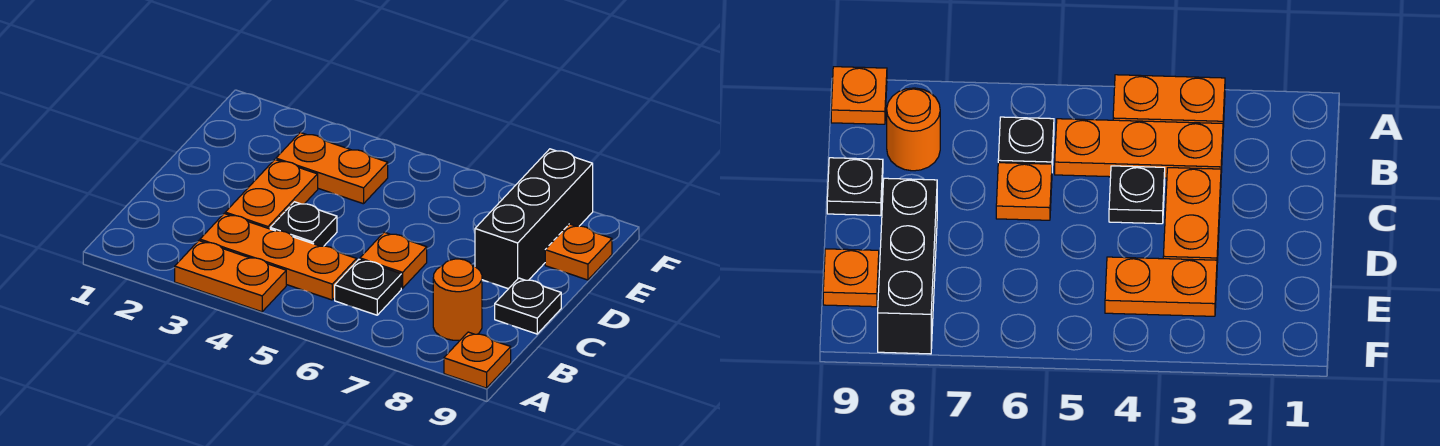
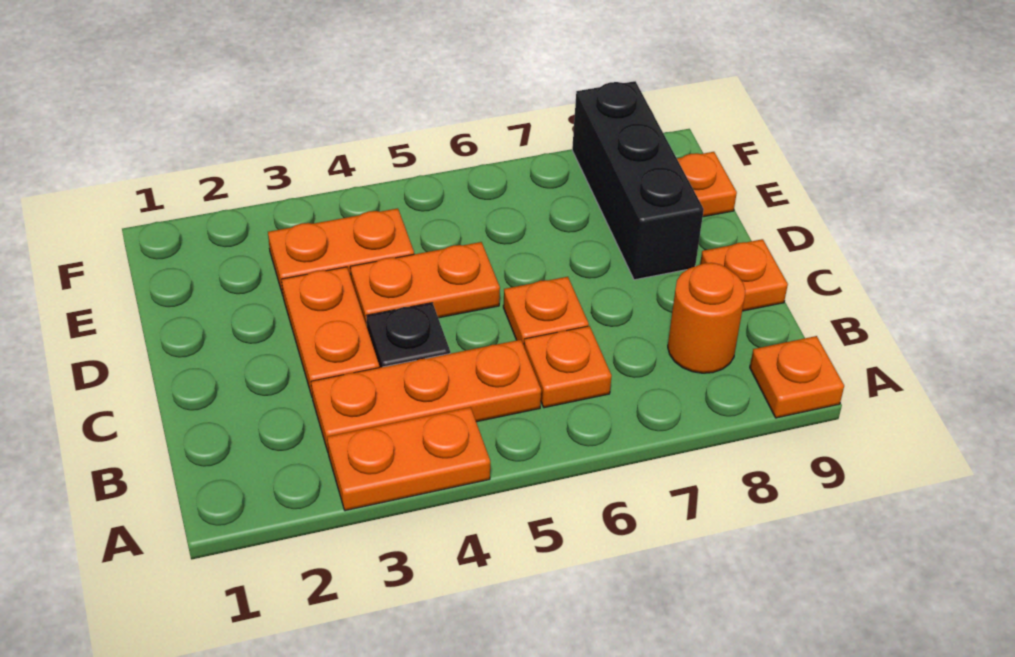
black 1x1 plate [335,259,401,315] -> orange 1x1 plate [524,326,612,408]
black 1x1 plate [495,278,561,334] -> orange 1x1 plate [700,239,788,311]
none -> orange 1x2 plate [350,242,500,326]

